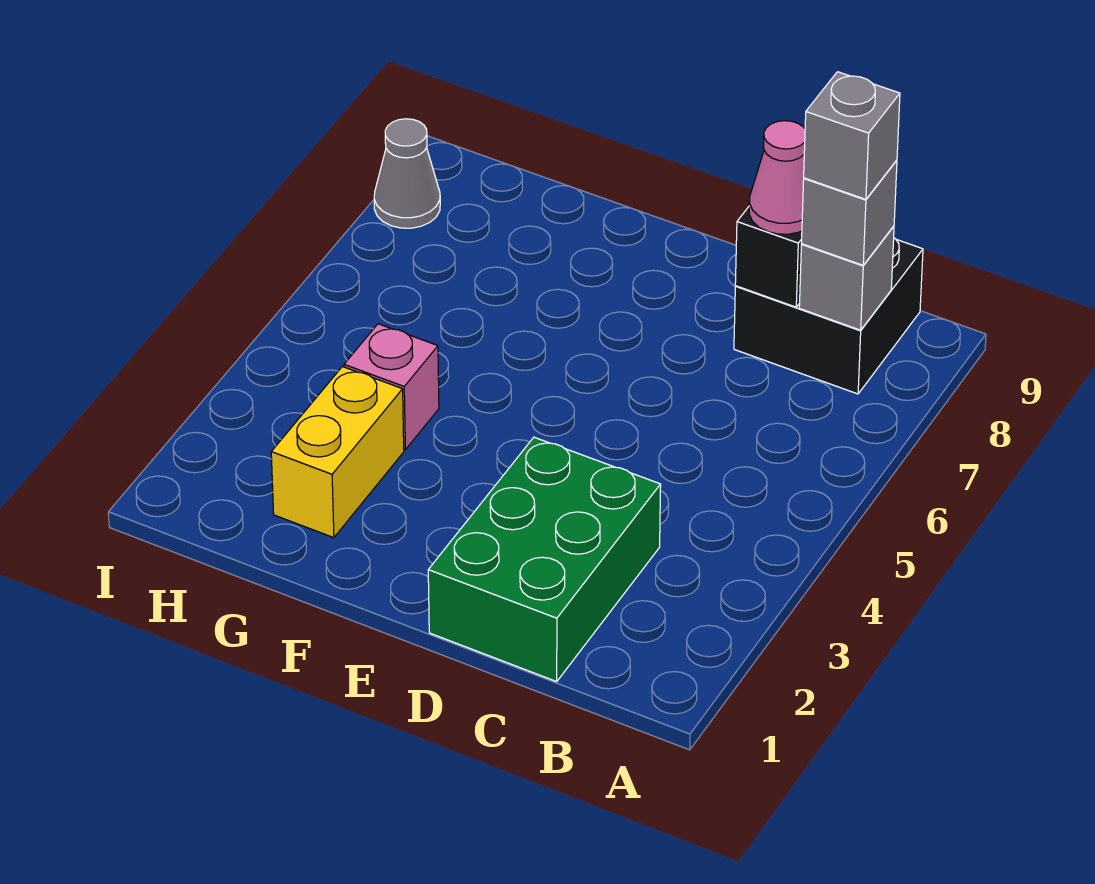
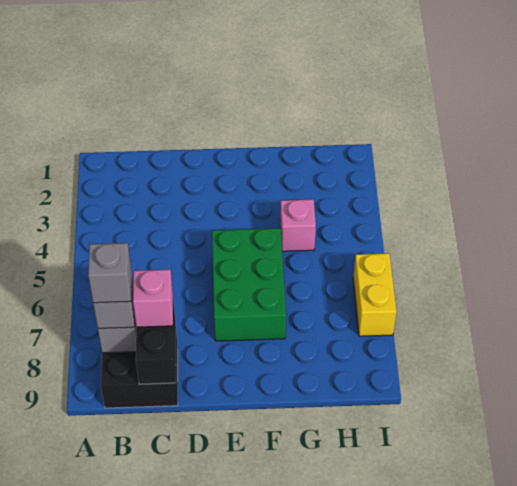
green 2x3 brick [428,437,661,682] -> green 2x3 brick moved to [212,228,286,341]
pink 1x1 cone [749,121,805,234] -> pink 1x1 brick [133,269,173,327]
yellow 1x2 brick [271,367,404,538] -> yellow 1x2 brick moved to [353,253,397,336]
grey 1x1 cone [374,119,440,228] -> none

